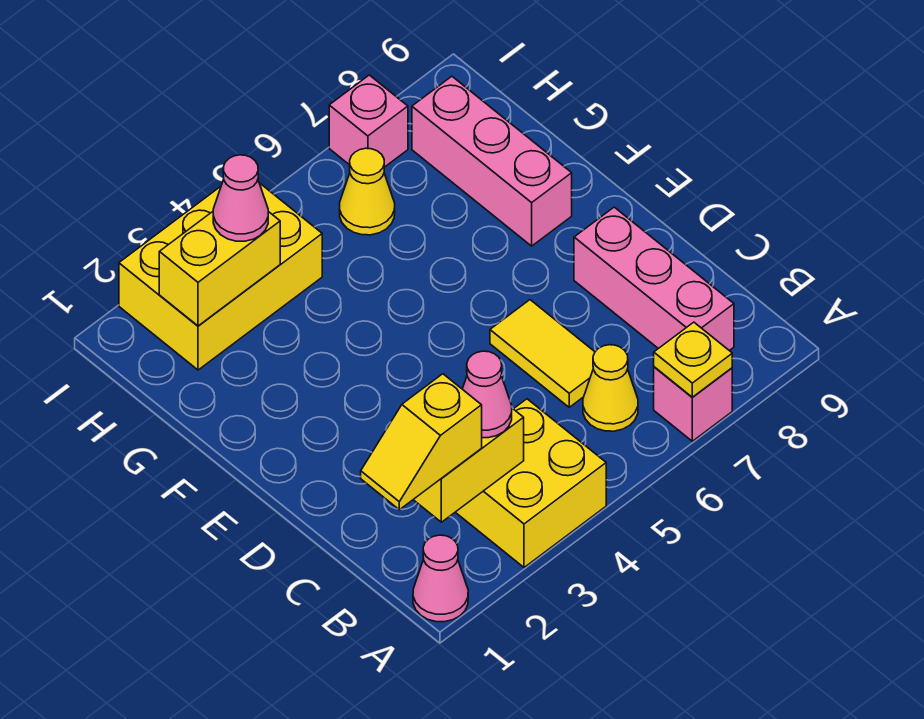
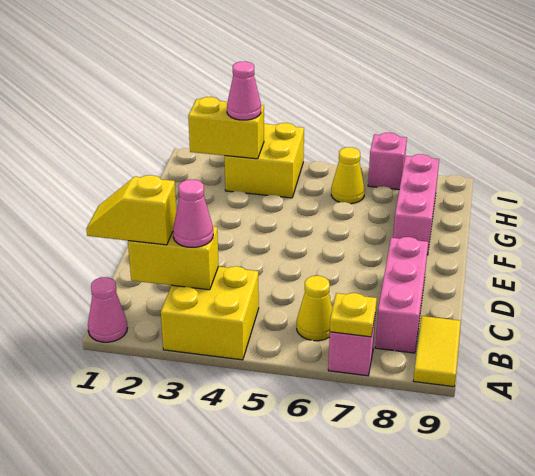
yellow 1x2 tile [490,300,595,407] -> yellow 1x2 tile moved to [413,316,461,387]
yellow 2x3 brick [119,184,322,370] -> yellow 2x2 brick [225,123,304,198]

